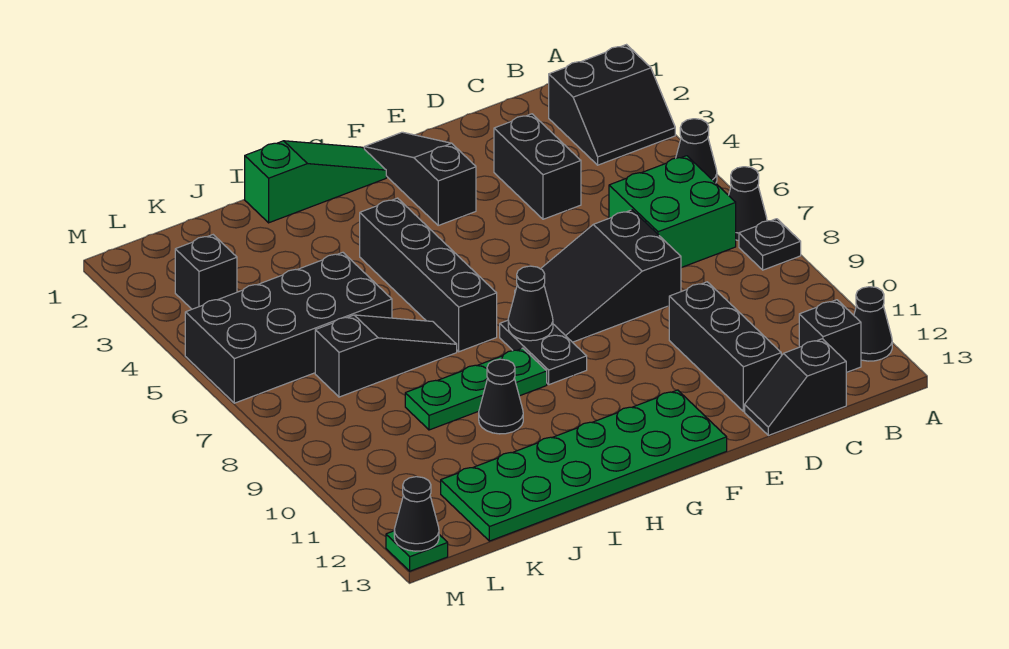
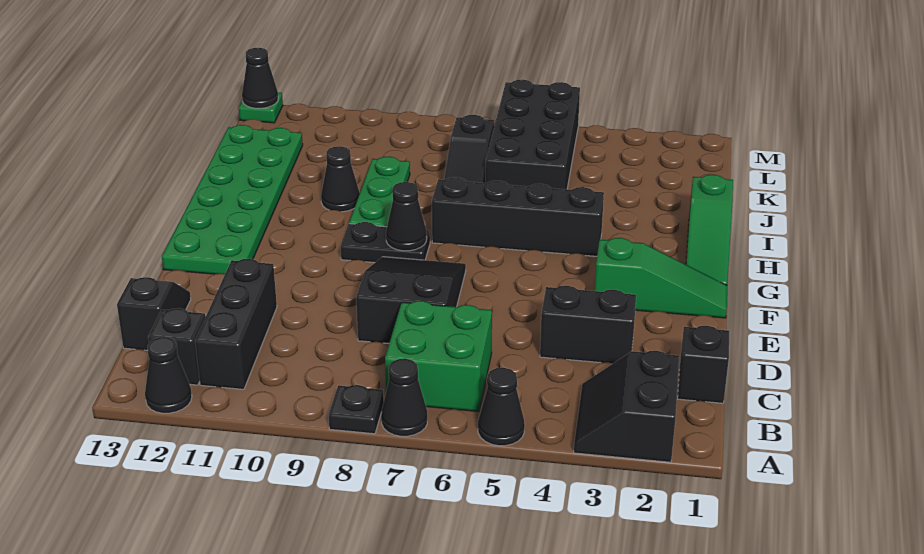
black 1x3 brick [669,282,781,411] -> black 1x3 brick turned to [195,259,277,389]
black 1x3 slope [364,132,476,225] -> green 1x3 slope [595,238,727,318]
black 1x1 brick [175,235,237,309] -> black 1x1 brick moved to [678,326,729,403]

